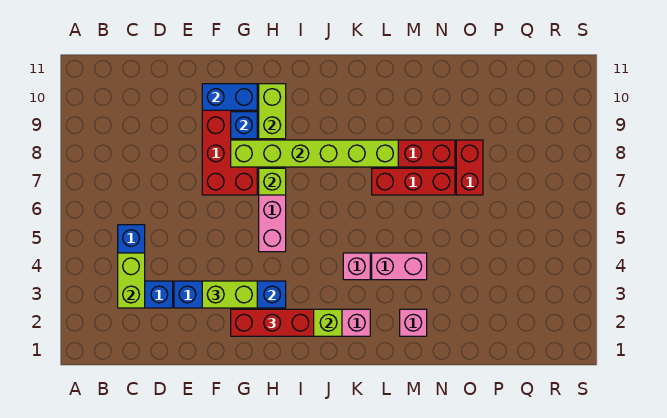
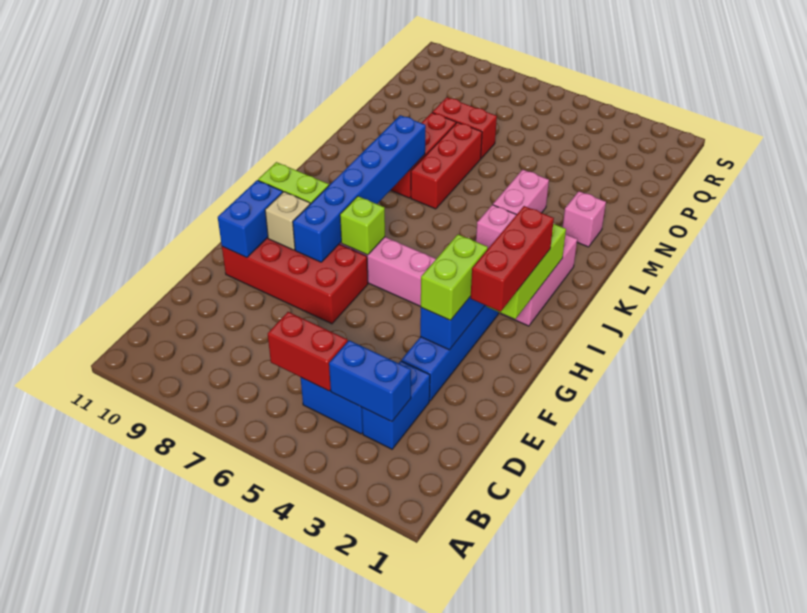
lime 1x2 brick [118,253,145,308] -> blue 1x2 brick [329,340,411,422]
none -> red 1x2 brick [268,312,348,391]
lime 1x6 brick [231,140,398,167] -> blue 1x6 brick [293,115,426,262]
blue 1x1 brick [231,112,257,139] -> tan 1x1 brick [265,192,310,250]

